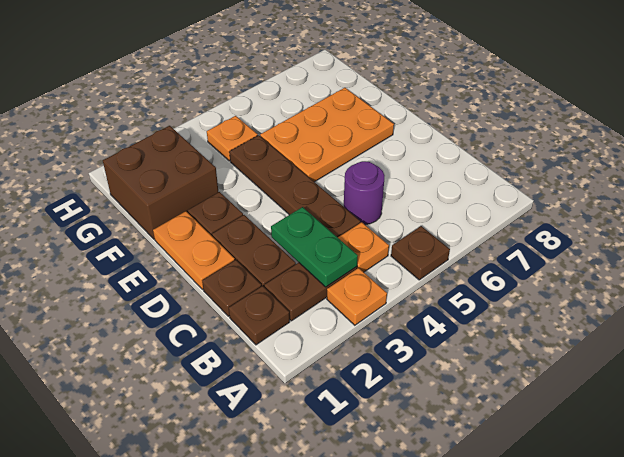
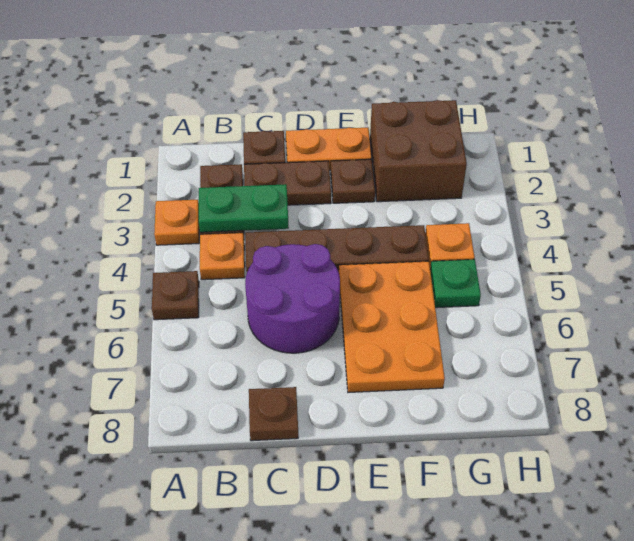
brown 1x1 plate [229,286,290,345] -> brown 1x1 plate moved to [249,387,298,441]
purple 1x1 round brick [344,161,385,225] -> purple 2x2 round brick [245,244,340,353]
none -> green 1x1 plate [430,259,481,308]

